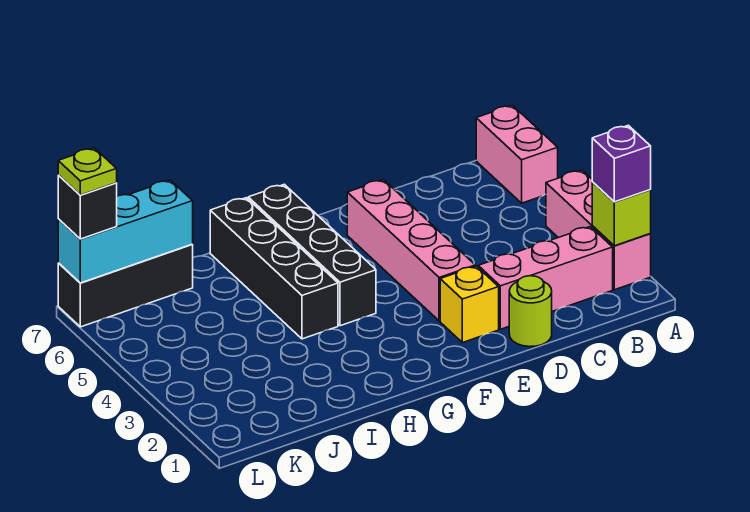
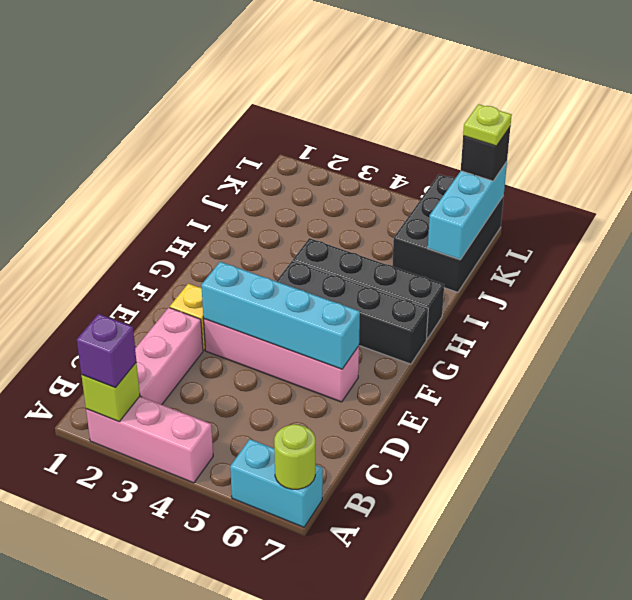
pink 1x2 brick [476,105,558,203] -> cyan 1x2 brick [230,439,323,527]
lime 1x1 round brick [509,276,552,347] -> lime 1x1 round brick moved to [274,424,315,489]
none -> cyan 1x4 brick [201,262,360,369]
black 1x3 brick [58,244,193,327] -> black 2x3 brick [392,174,504,292]

